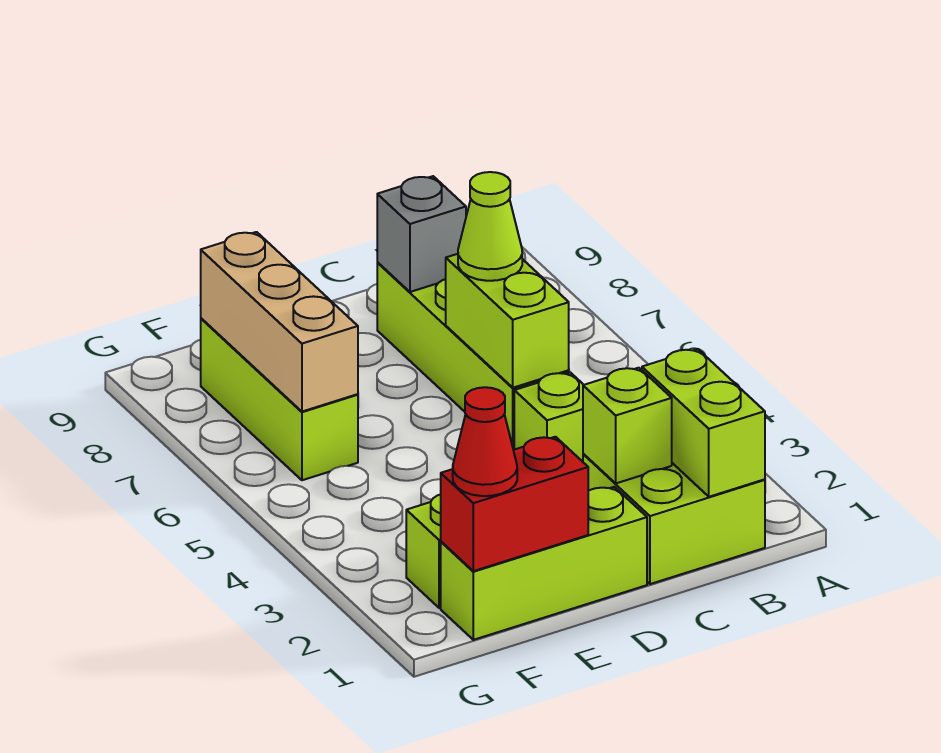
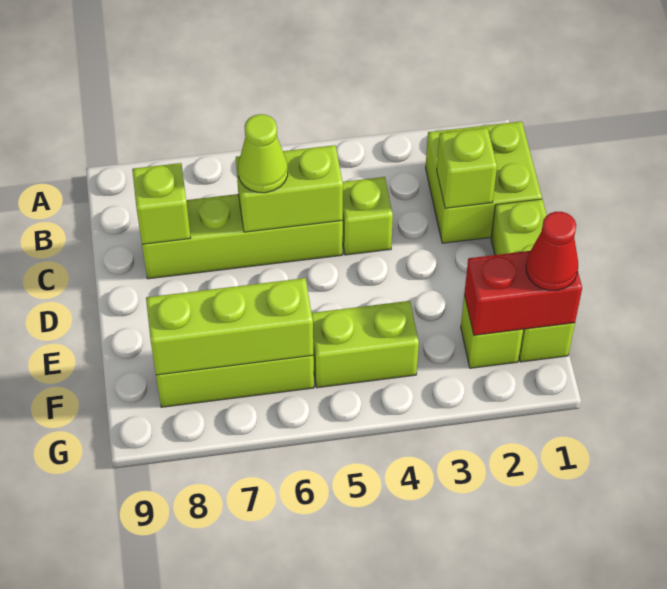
lime 1x2 brick [642,349,765,497] -> lime 1x2 brick moved to [312,301,419,388]
grey 1x1 brick [377,176,466,292] -> lime 1x1 brick [132,163,191,244]
red 1x2 brick [441,437,588,571] -> red 1x2 brick turned to [464,251,582,335]
tan 1x3 brick [201,232,358,412] -> lime 1x3 brick [146,278,313,375]

